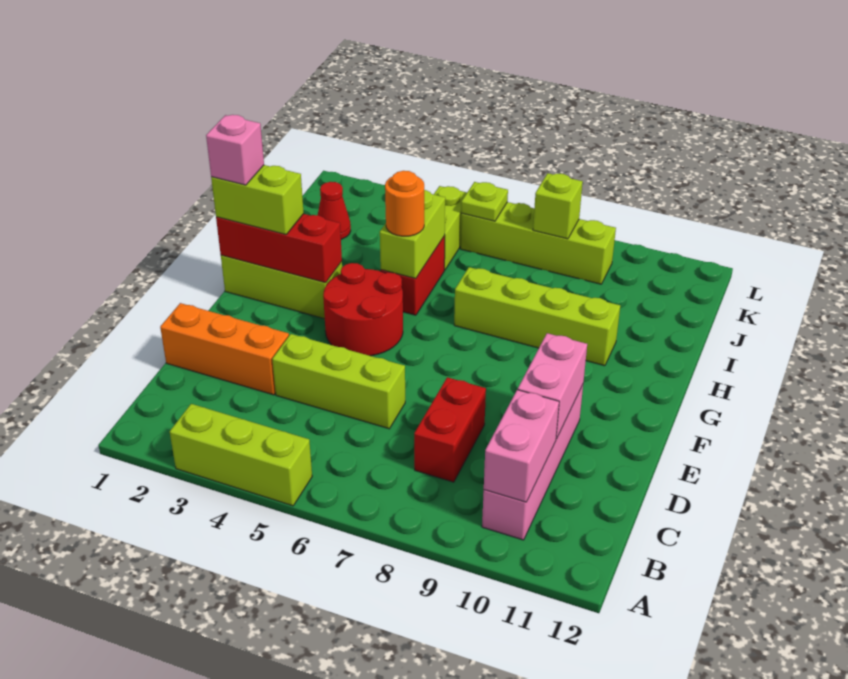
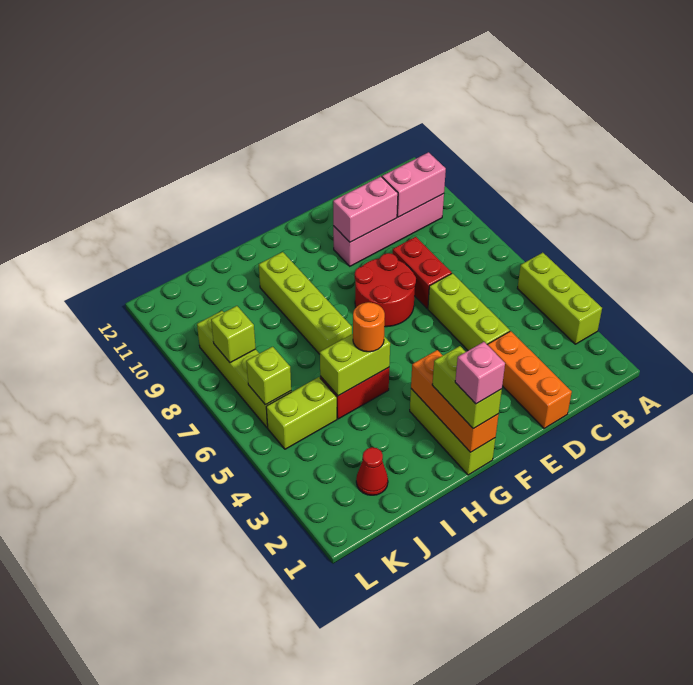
red 1x2 brick [414,377,486,482] -> red 1x2 brick turned to [393,237,452,308]
red 2x2 round brick [323,263,403,356] -> red 2x2 round brick moved to [355,253,416,327]
red 1x3 brick [216,214,342,283] -> orange 1x3 brick [411,350,499,452]
lime 1x1 plate [461,182,508,221] -> lime 1x1 brick [246,347,291,405]

